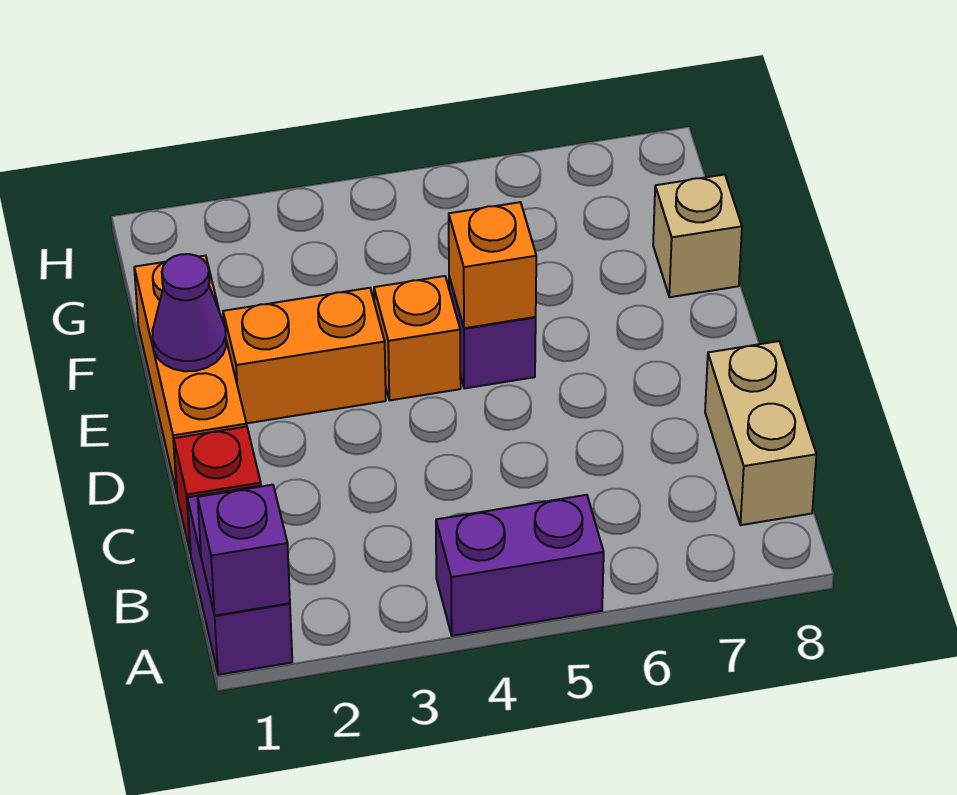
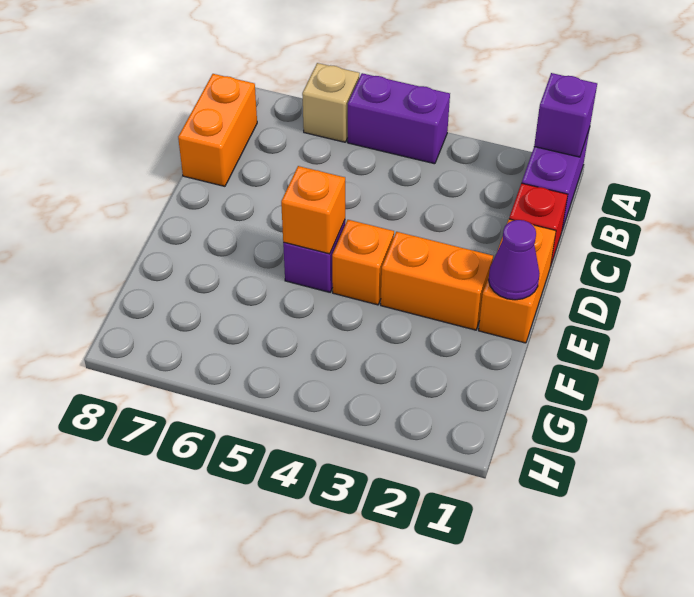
tan 1x2 brick [705,341,816,525] -> orange 1x2 brick [178,74,257,186]
orange 1x3 brick [134,256,247,493] -> orange 1x2 brick [479,219,556,343]
tan 1x1 brick [653,174,742,297] -> tan 1x1 brick moved to [302,63,360,142]

